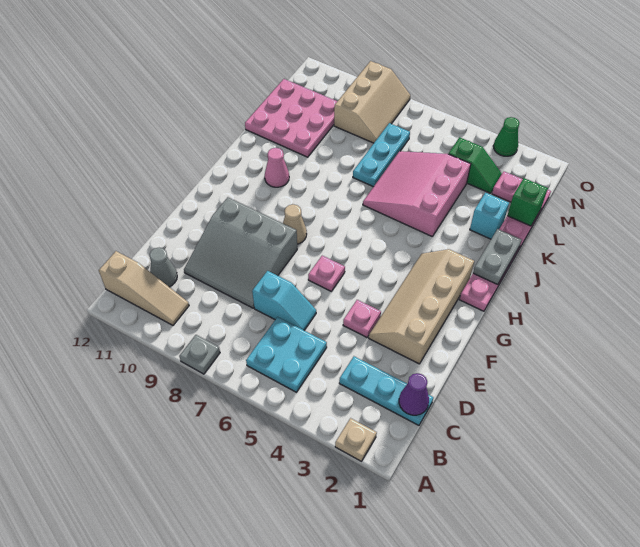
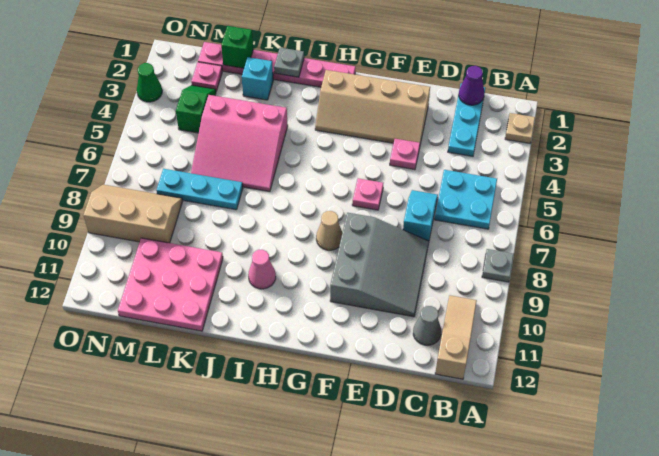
grey 1x2 plate [473,229,521,285] -> grey 1x1 plate [274,48,304,77]

